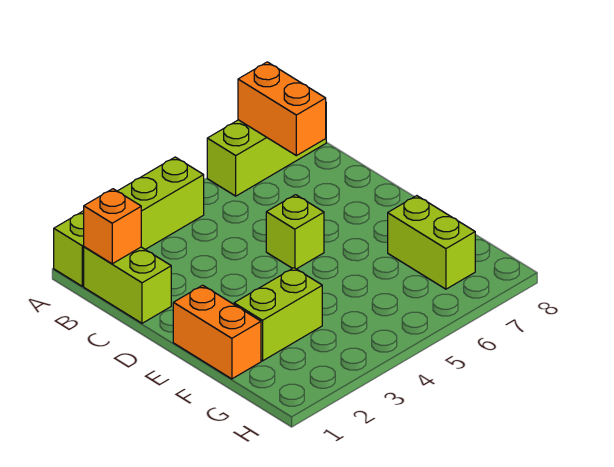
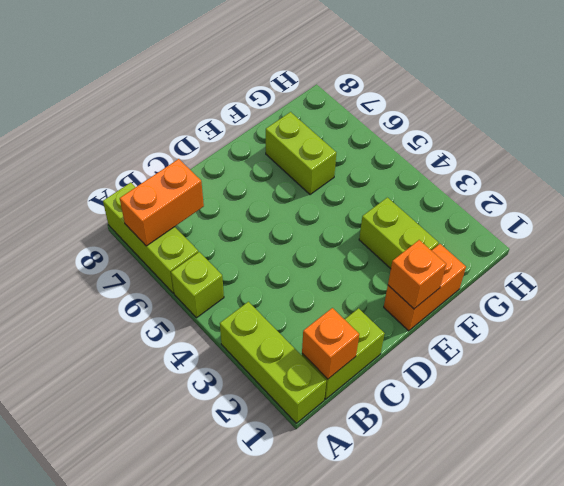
lime 1x4 brick [54,157,204,286] -> lime 1x3 brick [220,302,326,423]
lime 1x1 brick [266,195,324,269] -> lime 1x1 brick moved to [171,252,224,318]
none -> orange 1x1 brick [388,240,446,309]
lime 1x2 brick [388,196,475,289] -> lime 1x2 brick turned to [266,112,336,195]

